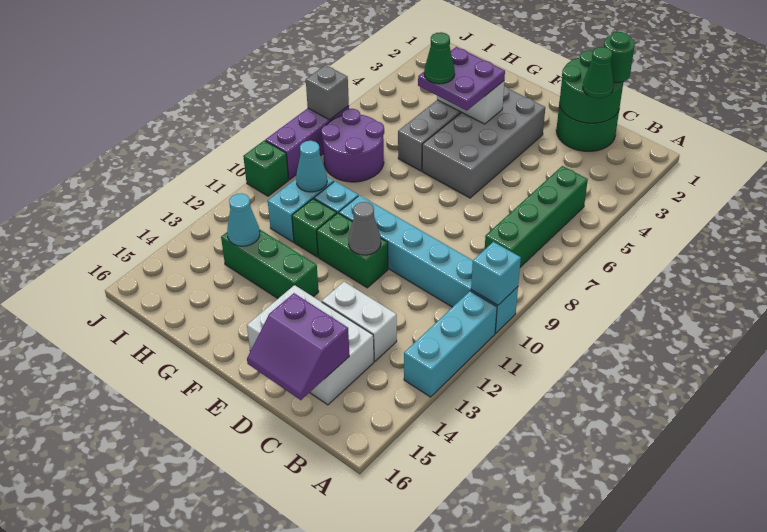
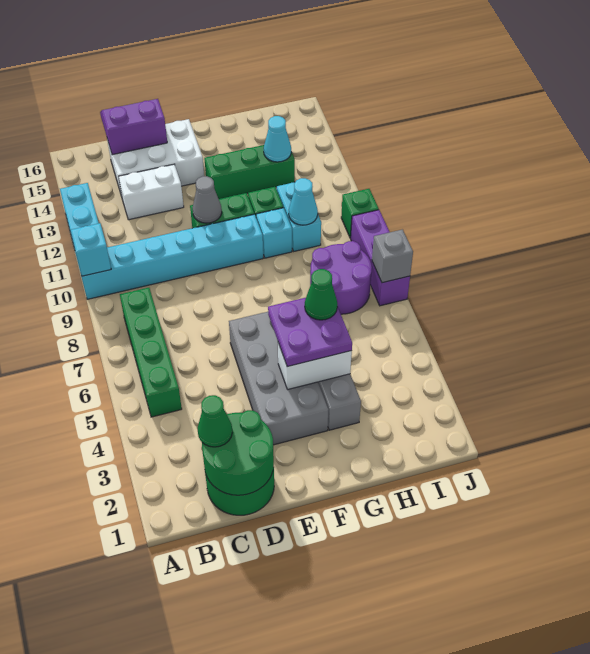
green 1x1 round brick [604,32,635,83] -> none

